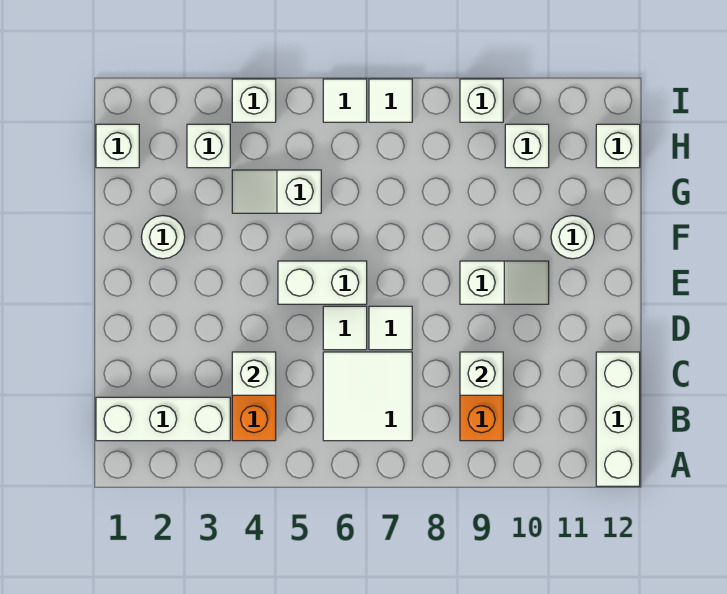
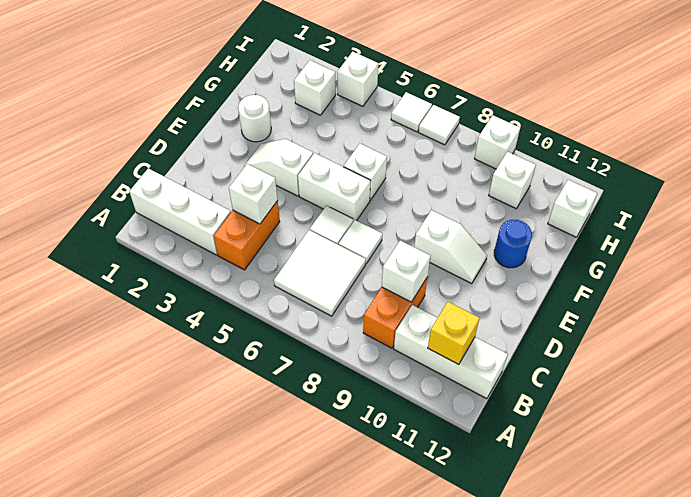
white 1x3 brick [596,352,640,486] -> white 1x3 brick turned to [394,305,508,399]
none -> yellow 1x1 brick [428,302,479,365]
white 1x1 round brick [551,215,594,259] -> blue 1x1 round brick [494,220,532,268]
white 1x2 slope [232,170,321,213] -> white 1x2 slope moved to [244,139,313,196]
white 1x1 brick [96,124,139,168] -> white 1x1 brick moved to [344,144,387,200]

